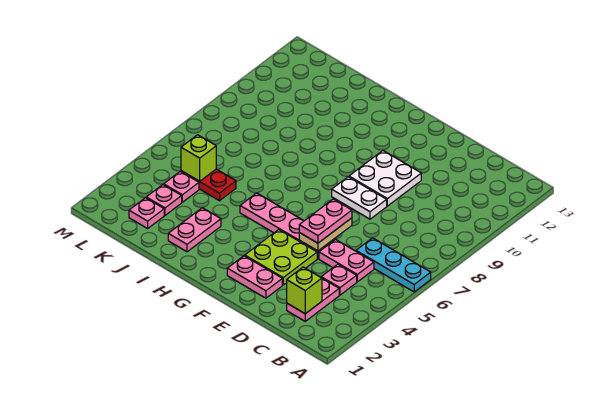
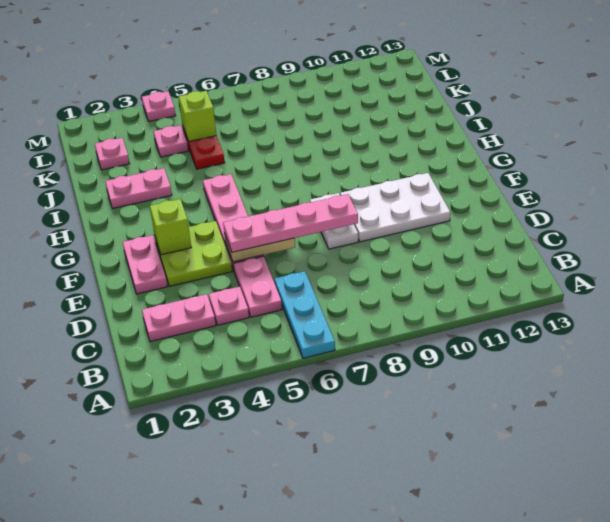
lime 1x1 brick [287,267,322,314] -> lime 1x1 brick moved to [150,199,191,255]
pink 1x2 plate [299,199,352,243] -> pink 1x4 plate [223,194,358,252]
white 2x2 plate [349,151,421,206] -> white 2x3 plate [340,173,450,242]
pink 1x1 plate [146,185,182,215] -> pink 1x1 plate moved to [142,91,176,121]

